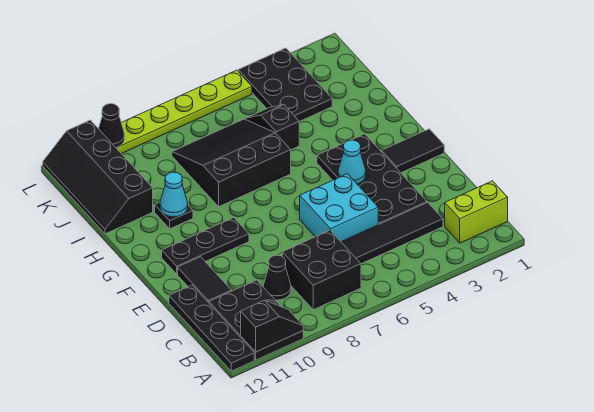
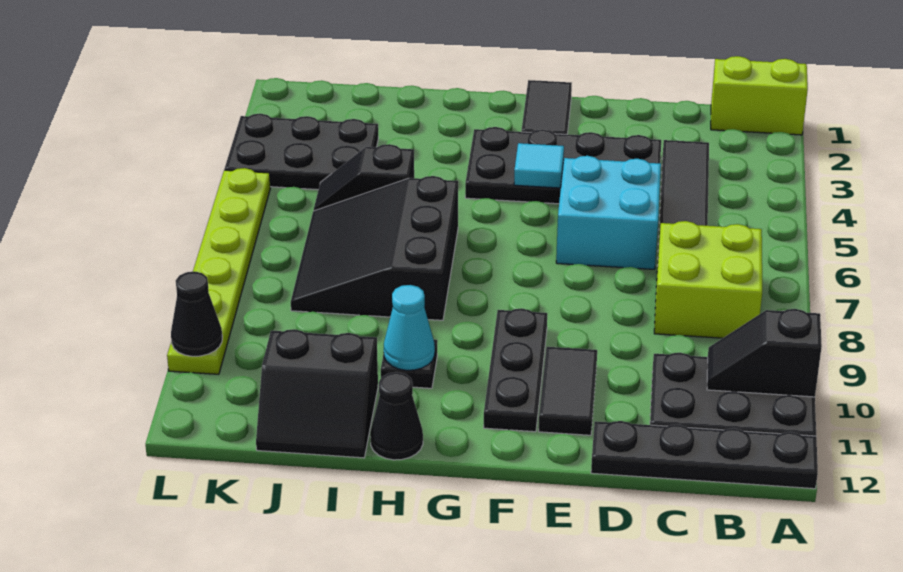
black 1x2 slope [241,300,303,352] -> black 1x2 slope turned to [707,309,822,397]
lime 1x2 brick [445,181,508,243] -> lime 1x2 brick turned to [711,56,808,135]
black 2x2 brick [282,230,361,310] -> lime 2x2 brick [654,221,762,338]
black 1x1 cone [263,255,291,300] -> black 1x1 cone moved to [370,372,423,460]
black 1x2 tile [178,257,232,303] -> black 1x2 tile turned to [539,347,597,435]
cyan 1x1 cone [338,140,366,184] -> cyan 1x1 tile [514,143,564,188]
black 2x4 slope [43,120,153,234] -> black 2x2 slope [256,329,378,458]

